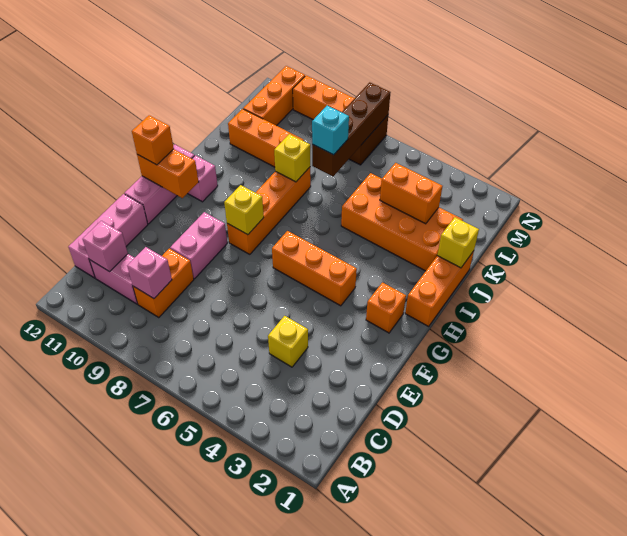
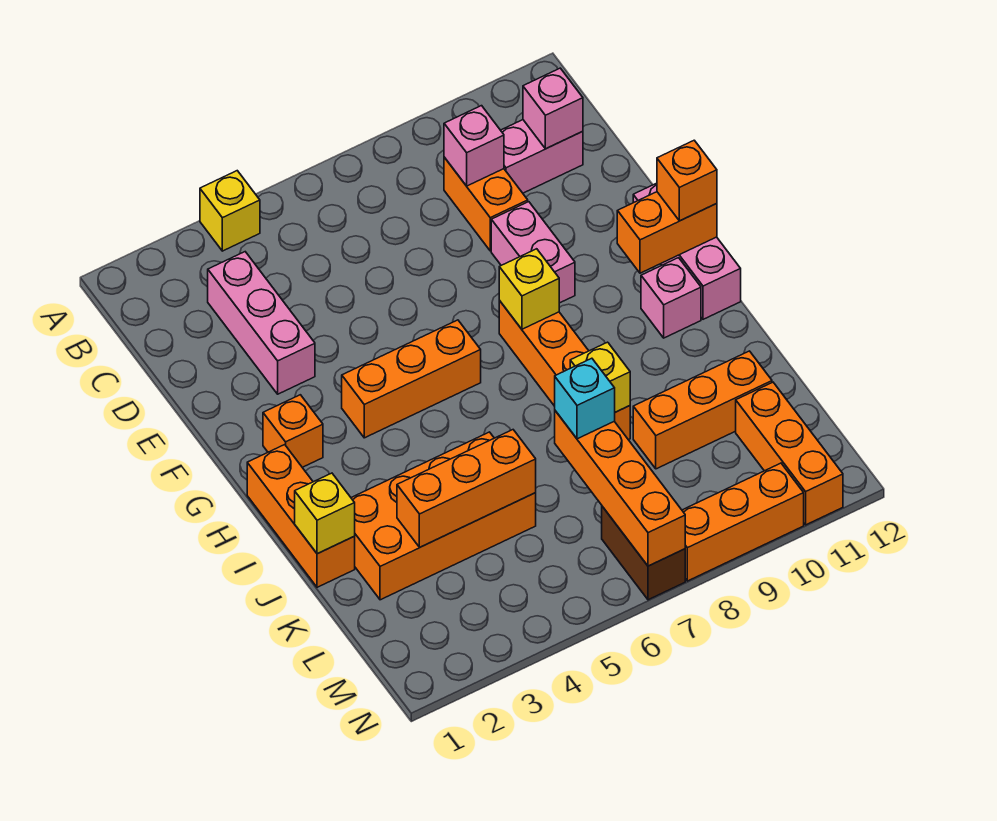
pink 1x3 brick [68,194,148,278] -> pink 1x3 brick moved to [208,252,315,394]
yellow 1x1 brick [268,316,308,367] -> yellow 1x1 brick moved to [200,171,260,251]
orange 1x2 brick [380,163,443,224] -> orange 1x3 brick [397,430,536,547]
brown 1x4 brick [312,82,391,176] -> orange 1x4 brick [555,411,685,566]

